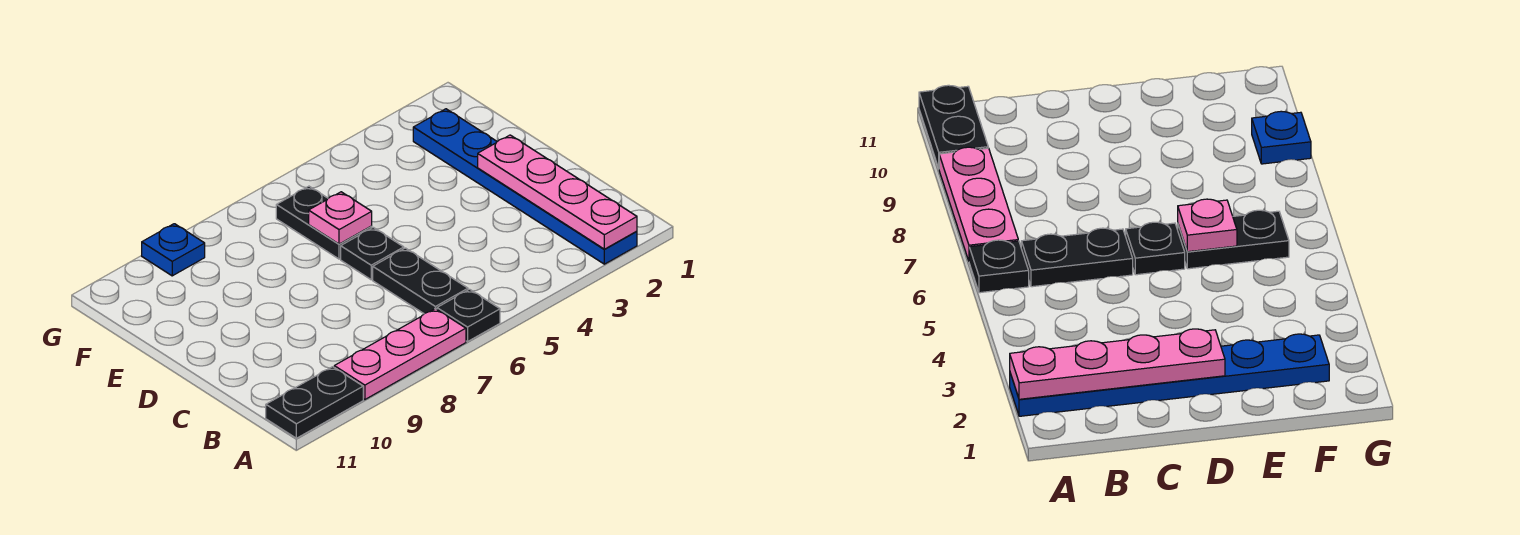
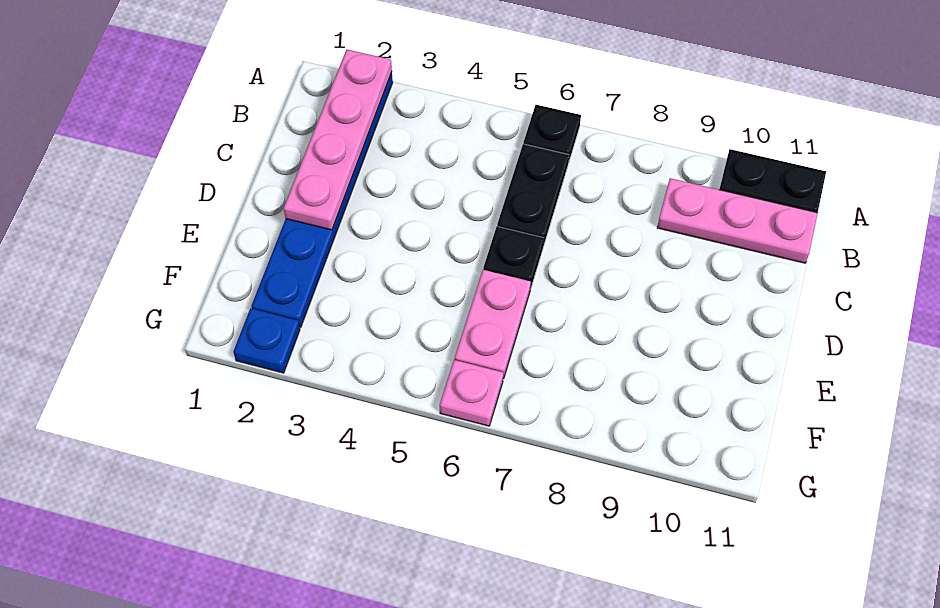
pink 1x3 plate [334,309,466,400] -> pink 1x3 plate moved to [657,178,818,263]
black 1x2 plate [276,186,372,259] -> pink 1x2 plate [455,270,531,379]
pink 1x1 plate [309,192,372,244] -> pink 1x1 plate moved to [440,360,503,426]
blue 1x1 plate [142,224,205,276] -> blue 1x1 plate moved to [233,308,300,373]

